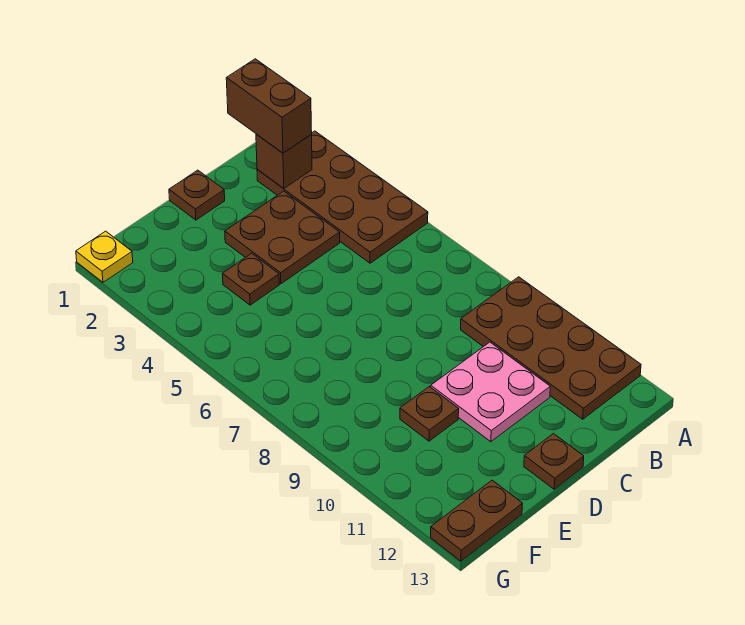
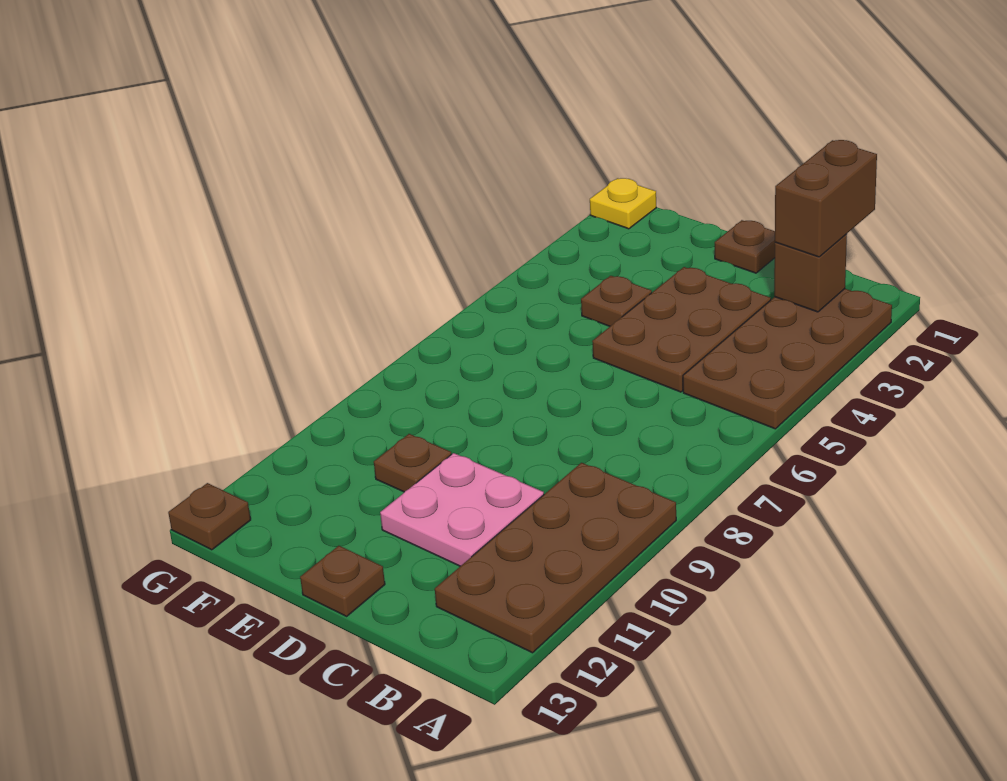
brown 2x2 plate [225,191,340,284] -> brown 2x3 plate [592,267,771,392]
brown 1x2 plate [431,480,523,561] -> brown 1x1 plate [168,483,251,550]

